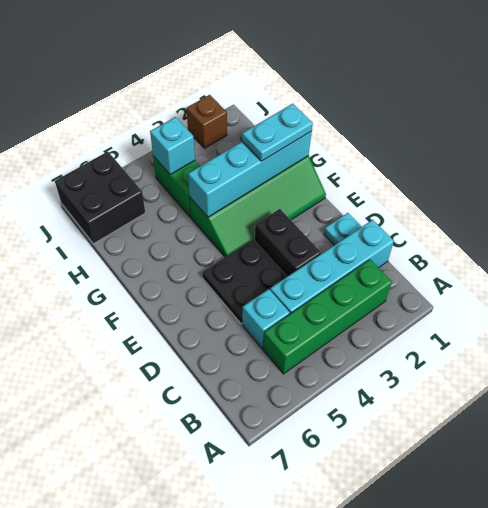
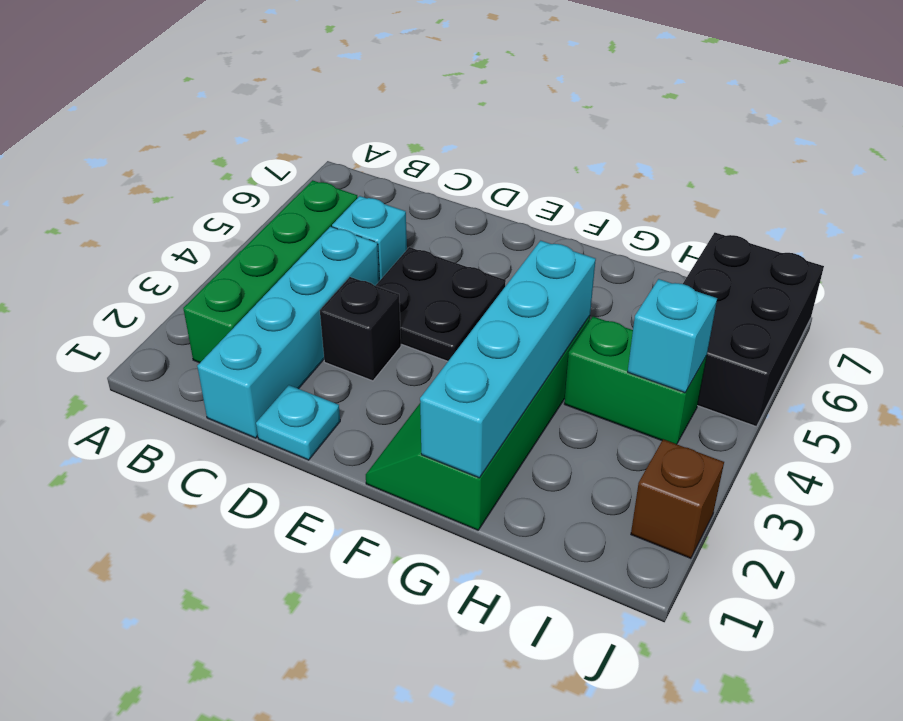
black 1x2 brick [255,209,321,277] -> black 1x1 brick [320,277,401,381]
cyan 1x2 plate [242,104,313,161] -> none
black 2x2 brick [55,151,145,244] -> black 2x3 brick [683,233,824,427]

